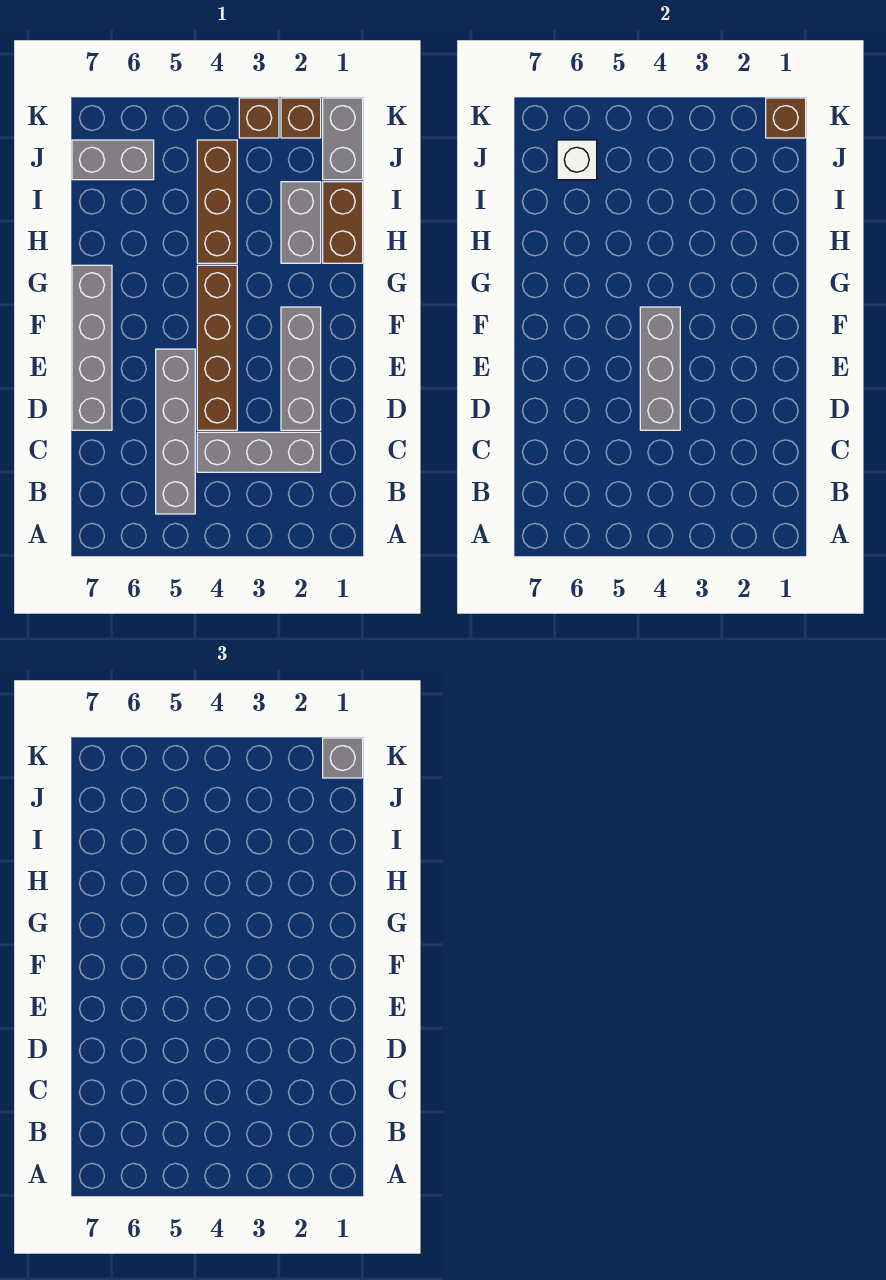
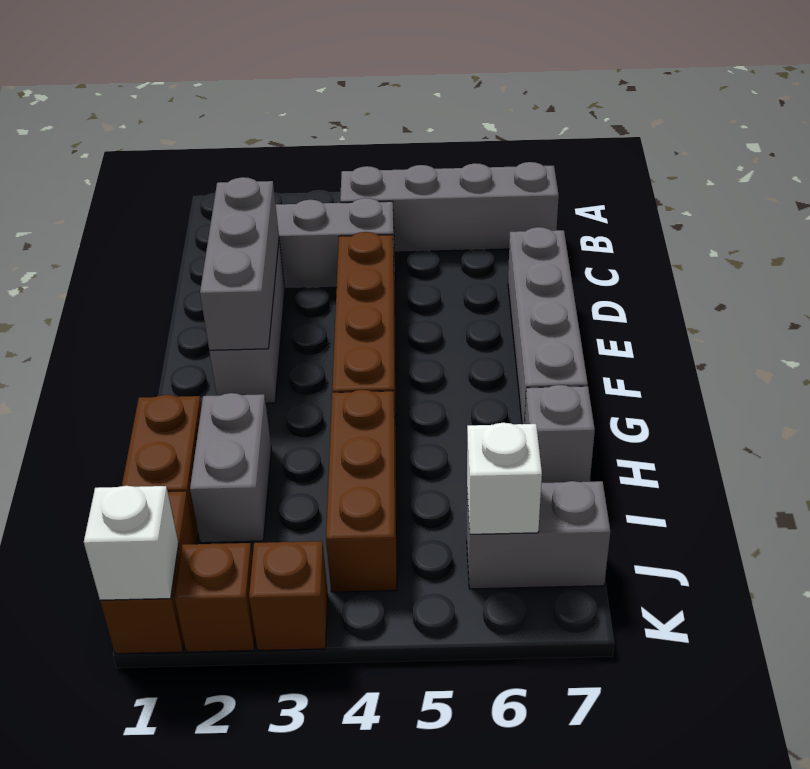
grey 1x4 brick [156,349,195,514] -> grey 1x4 brick turned to [340,162,559,252]
grey 1x3 brick [640,307,680,430] -> grey 1x3 brick moved to [200,177,279,350]
grey 1x2 brick [323,98,363,180] -> brown 1x2 brick [100,491,196,654]
brown 1x1 brick [766,98,806,138] -> white 1x1 brick [84,486,179,600]
grey 1x1 brick [323,738,363,778] -> grey 1x1 brick moved to [525,385,595,483]

